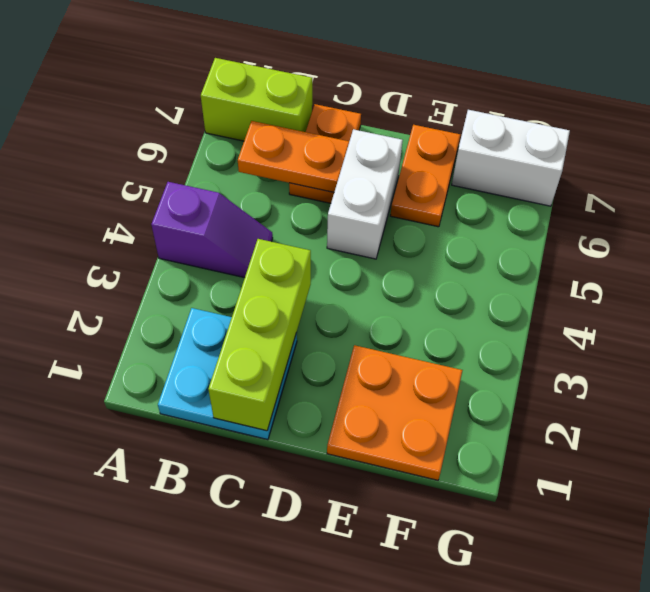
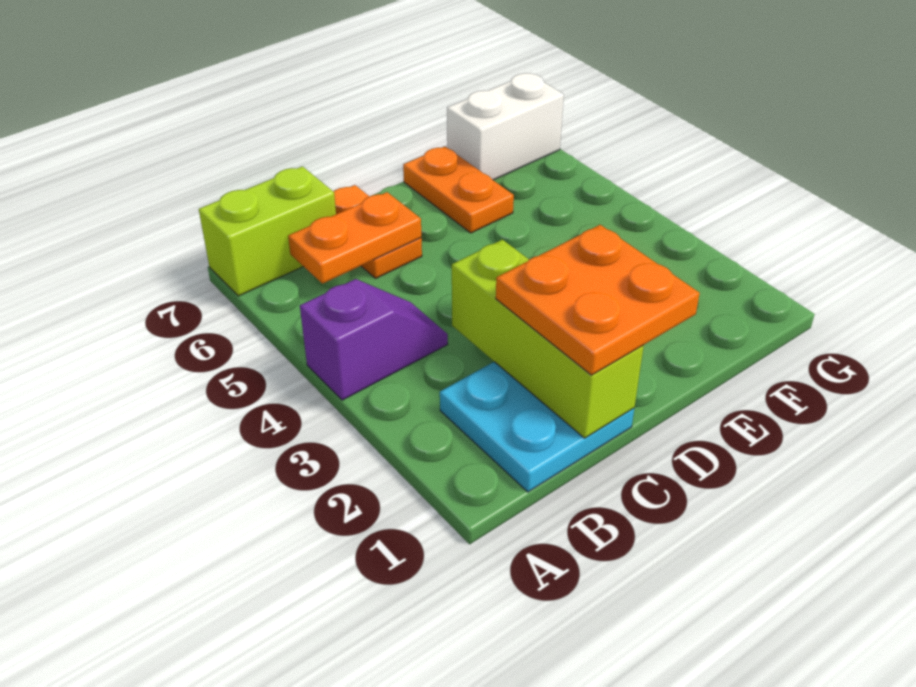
white 1x2 brick [327,129,403,259] -> none
orange 2x2 plate [327,345,463,480] -> orange 2x2 plate moved to [496,225,700,375]

